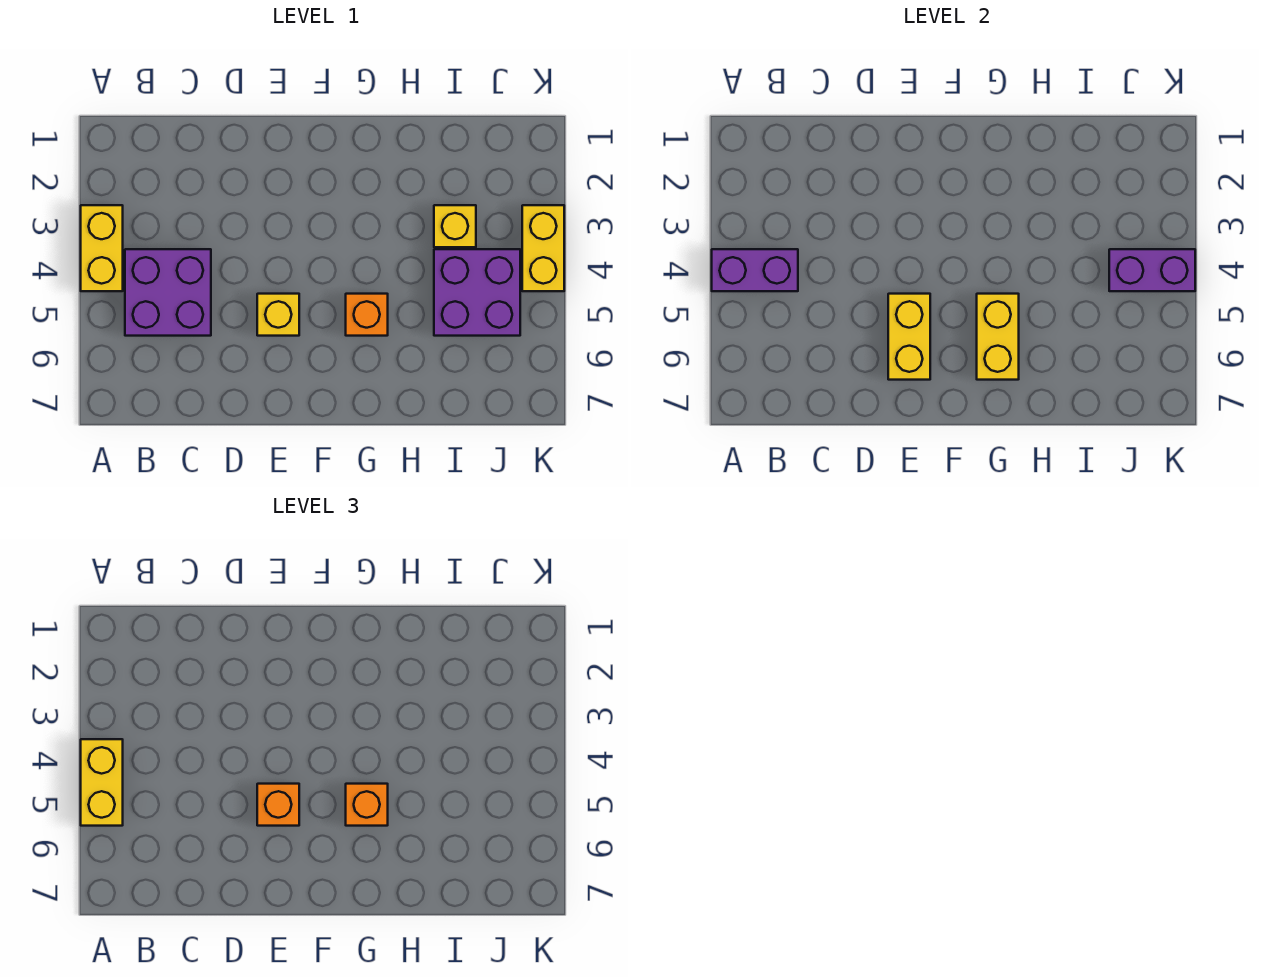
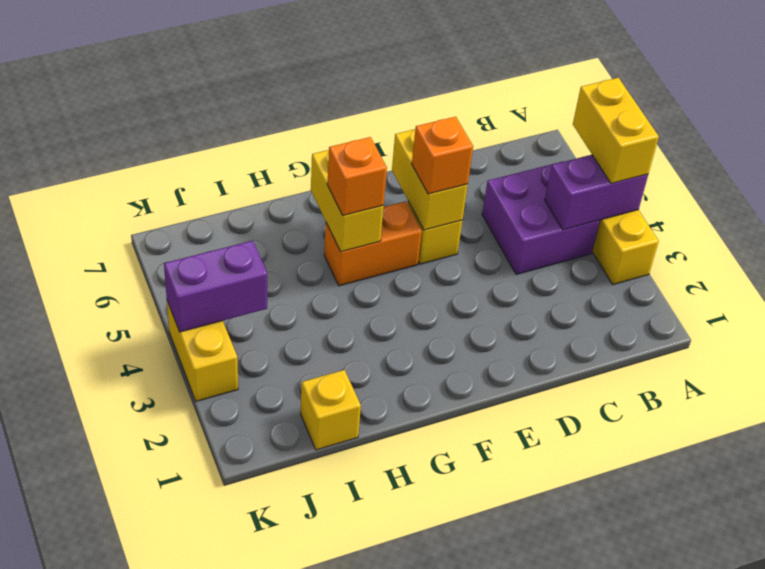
orange 1x1 brick [346,294,388,336] -> orange 1x2 brick [324,201,422,286]
yellow 1x1 brick [434,205,476,247] -> yellow 1x1 brick moved to [301,370,361,450]
purple 2x2 brick [434,249,520,336] -> none

